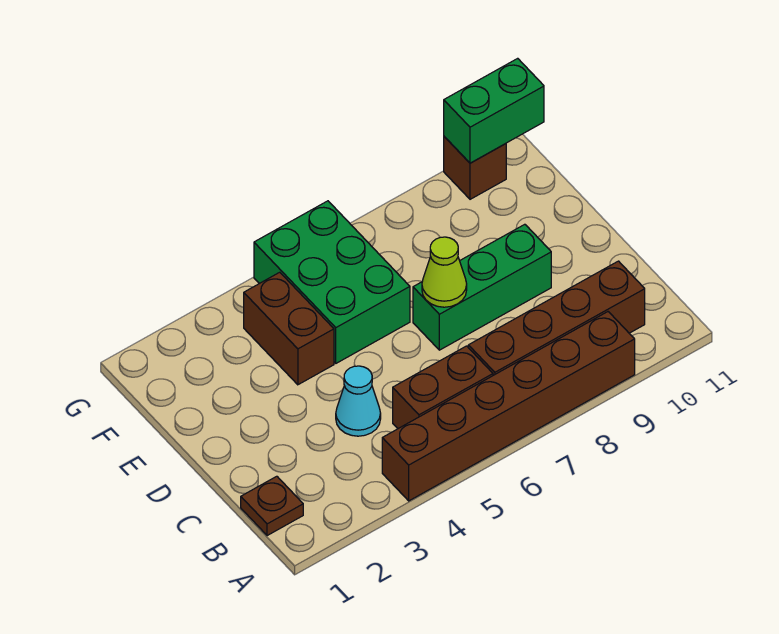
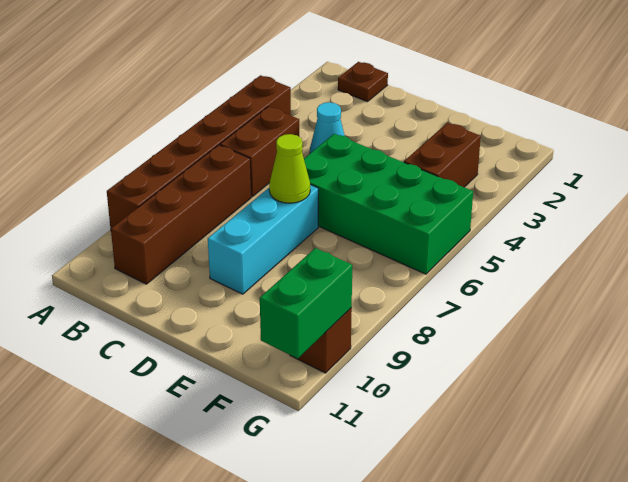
green 1x3 brick [413,224,551,350] -> cyan 1x3 brick [208,185,318,294]
brown 1x2 brick [244,272,334,385] -> brown 1x2 brick turned to [404,123,481,187]
green 2x3 brick [254,201,410,363] -> green 2x4 brick [304,134,473,274]

